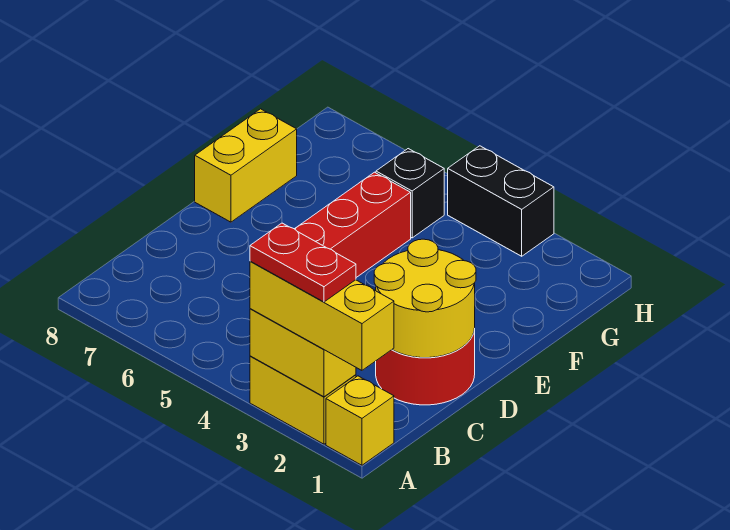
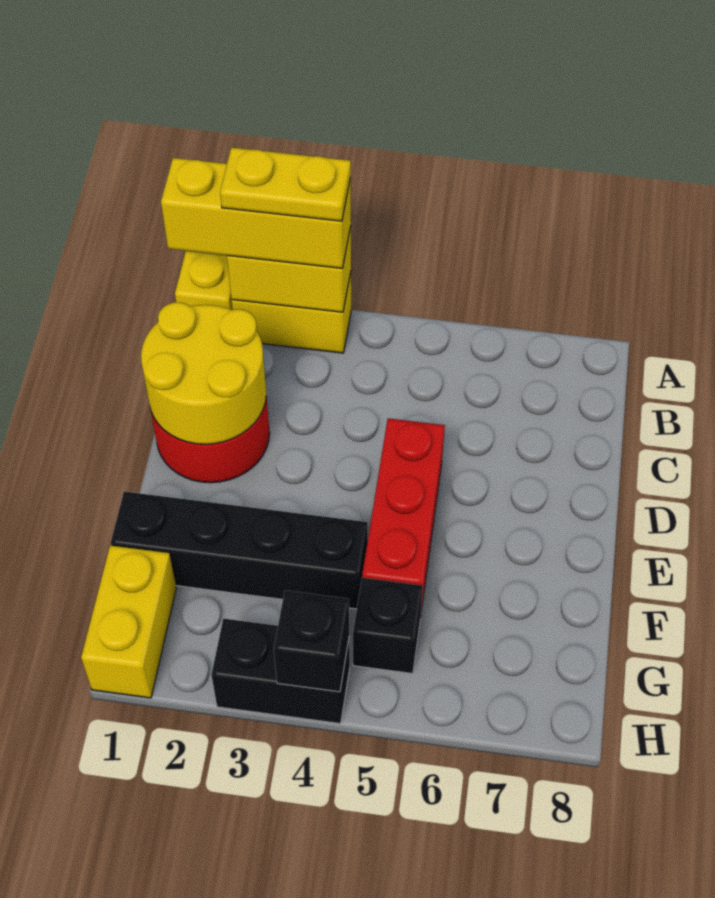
red 1x2 plate [250,223,356,302] -> yellow 1x2 plate [220,148,351,221]
yellow 1x2 brick [195,109,297,222] -> yellow 1x2 brick moved to [81,546,176,698]
none -> black 1x4 brick [111,492,368,609]
none -> black 1x1 brick [274,590,349,692]

